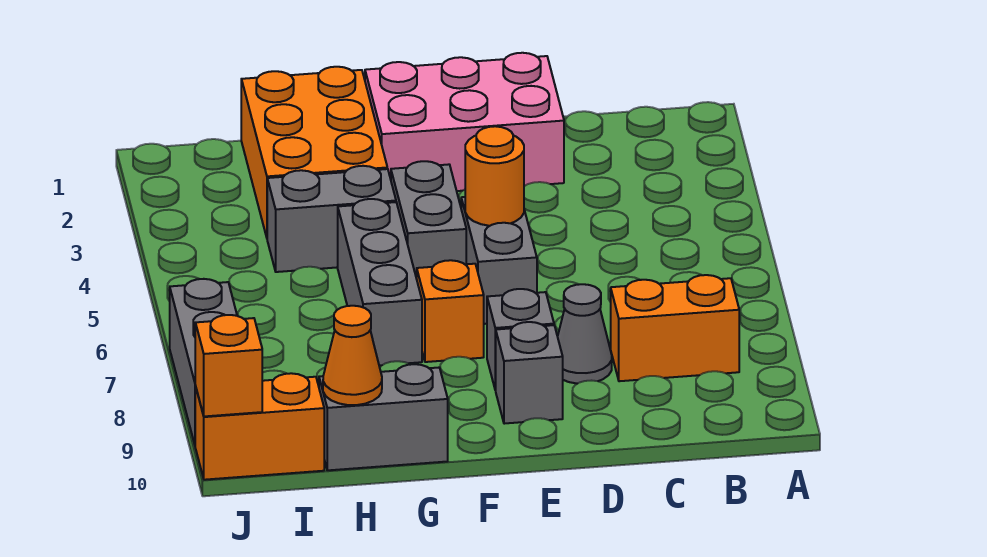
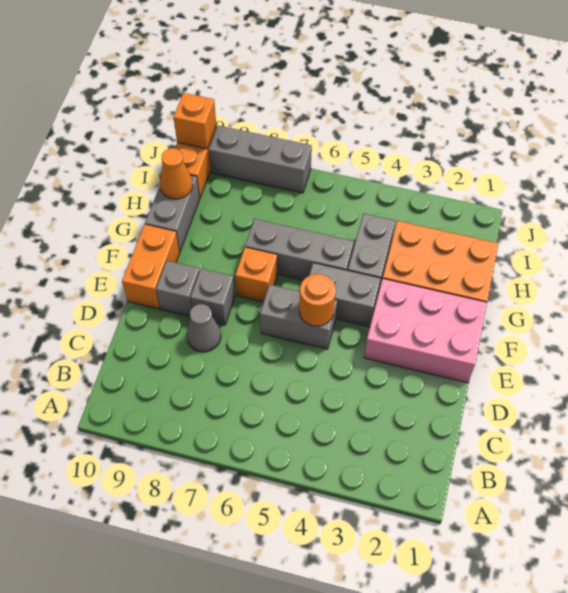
orange 1x2 brick [611,275,739,381] -> orange 1x2 brick moved to [122,224,180,309]
pink 2x3 brick [365,53,564,191] -> pink 2x3 brick turned to [364,279,487,383]

